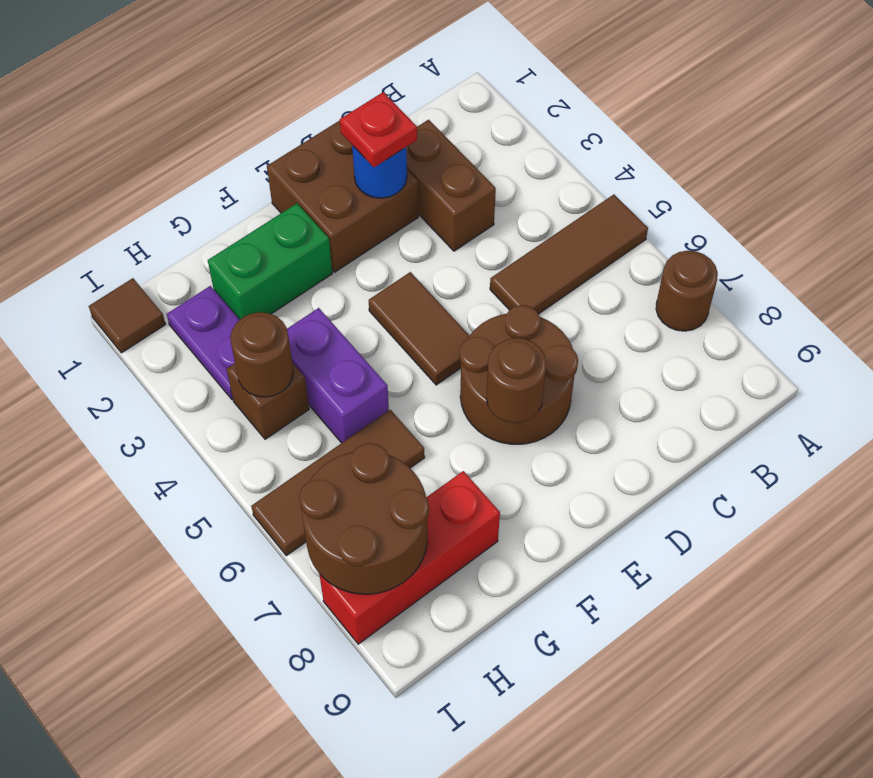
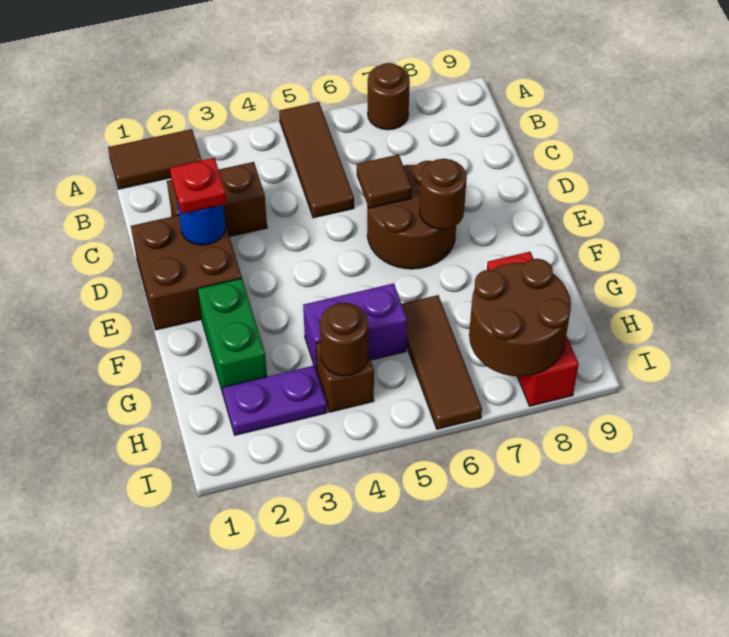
brown 1x2 tile [369,272,469,385] -> brown 1x2 tile moved to [108,129,202,189]
brown 1x1 tile [89,278,166,353] -> brown 1x1 tile moved to [357,155,412,208]

